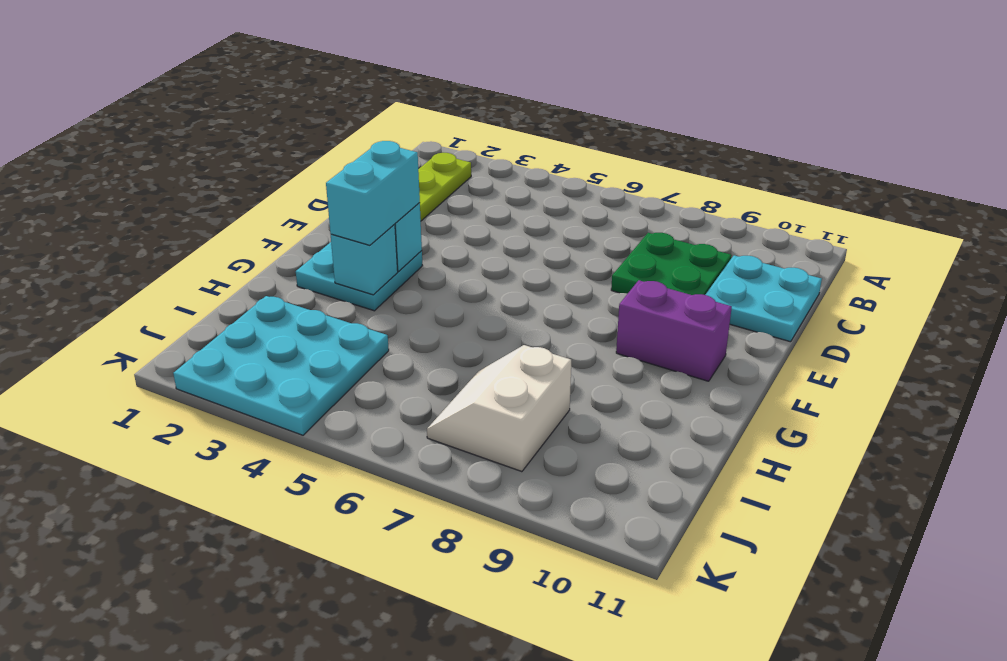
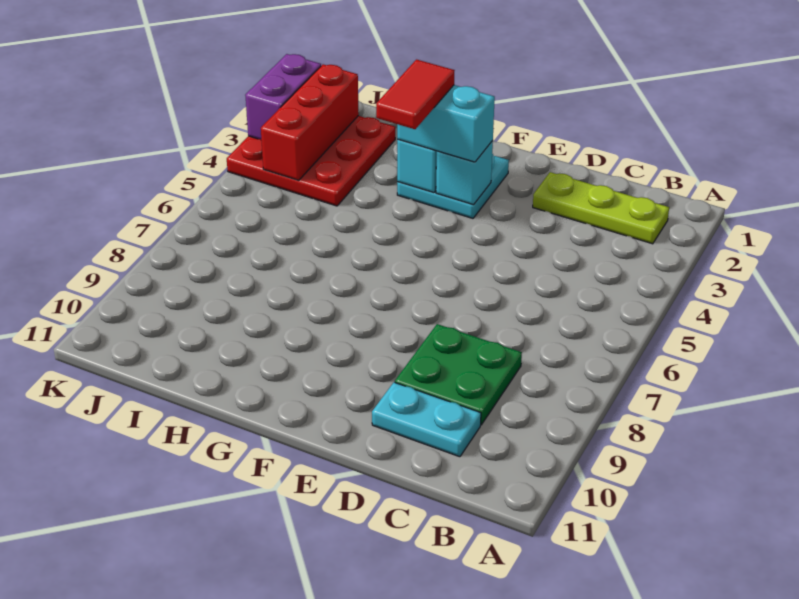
cyan 2x2 plate [705,255,822,342] -> cyan 1x2 plate [372,382,481,457]
purple 1x2 brick [616,280,732,381] -> purple 1x2 brick moved to [245,54,321,139]
none -> red 1x2 tile [376,60,455,129]
cyan 3x3 plate [173,296,389,435] -> red 3x3 plate [227,116,395,206]
white 2x2 slope [427,345,571,472] -> none
none -> red 1x3 brick [261,64,359,181]

